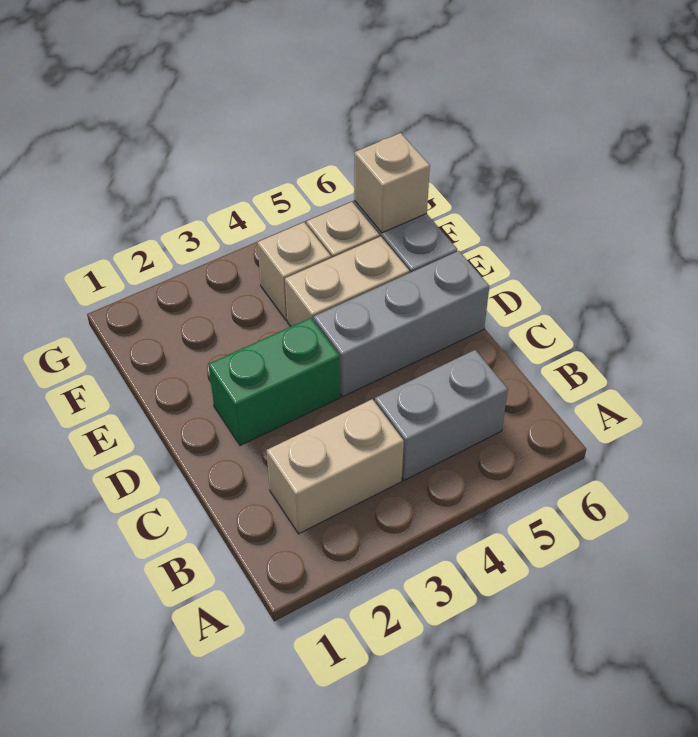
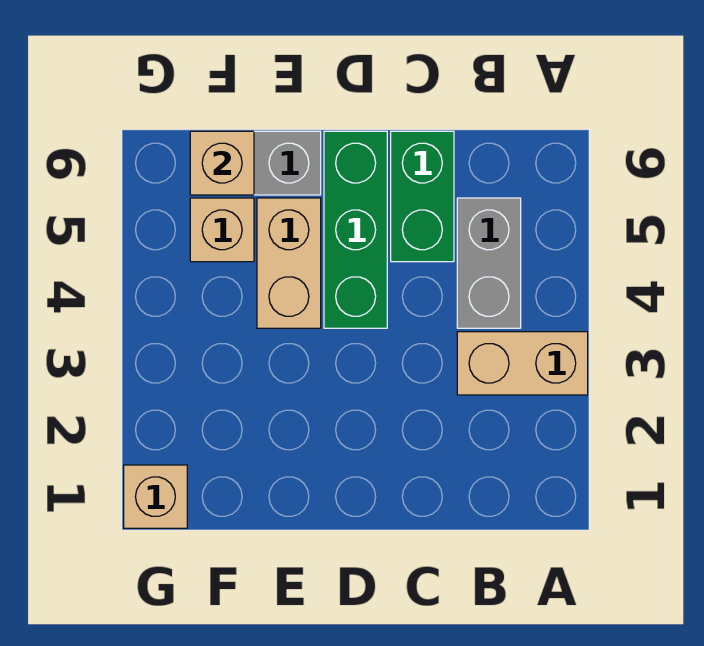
tan 1x2 brick [267,399,404,534] -> tan 1x2 brick turned to [457,332,588,395]
green 1x2 brick [208,318,340,446] -> green 1x2 brick moved to [391,131,454,262]
grey 1x3 brick [314,251,489,397] -> green 1x3 brick [324,131,387,328]
tan 1x1 brick [257,222,331,320] -> tan 1x1 brick moved to [124,465,187,528]

